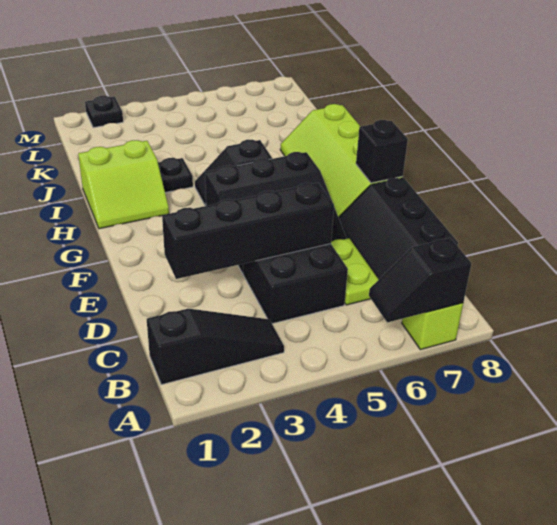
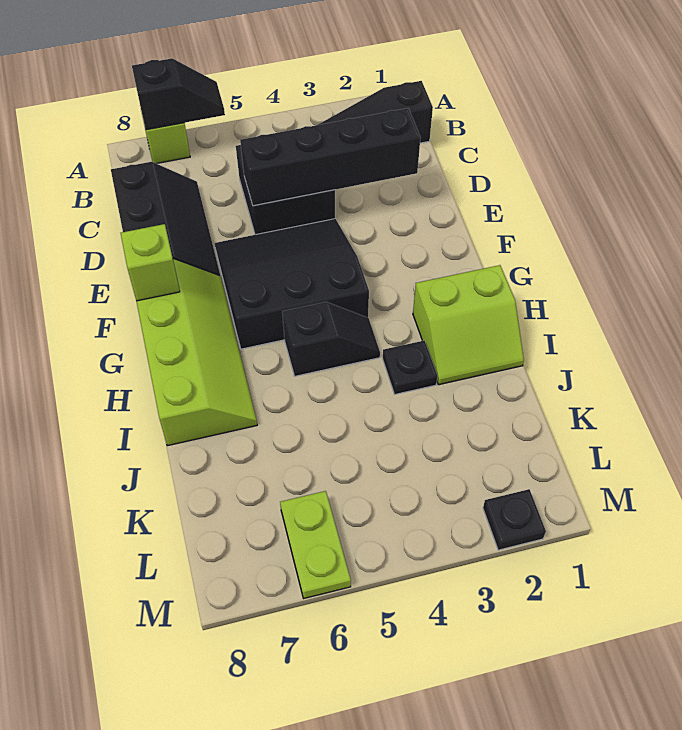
lime 1x2 plate [331,238,379,305] -> lime 1x2 plate moved to [280,491,351,598]
black 1x1 brick [356,120,408,183] -> lime 1x1 brick [121,224,180,301]
lime 2x2 slope [78,140,169,229] -> lime 2x2 slope turned to [413,265,524,385]

